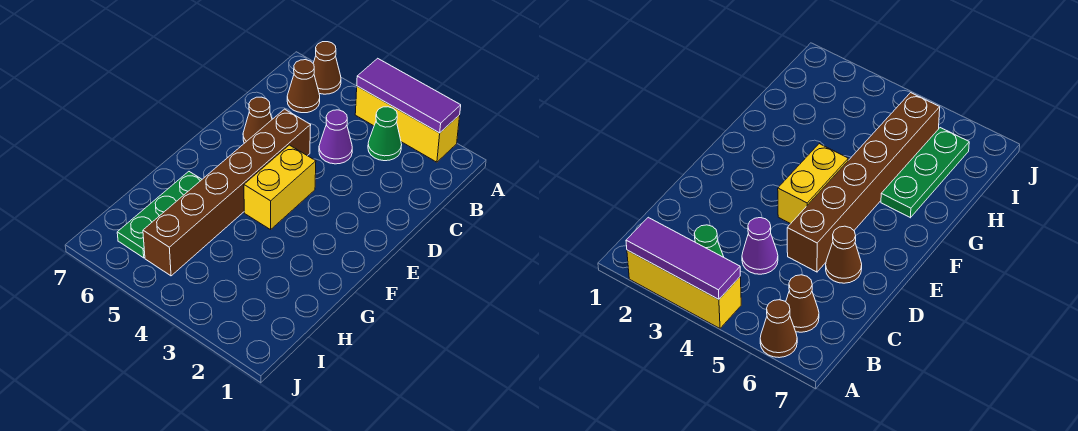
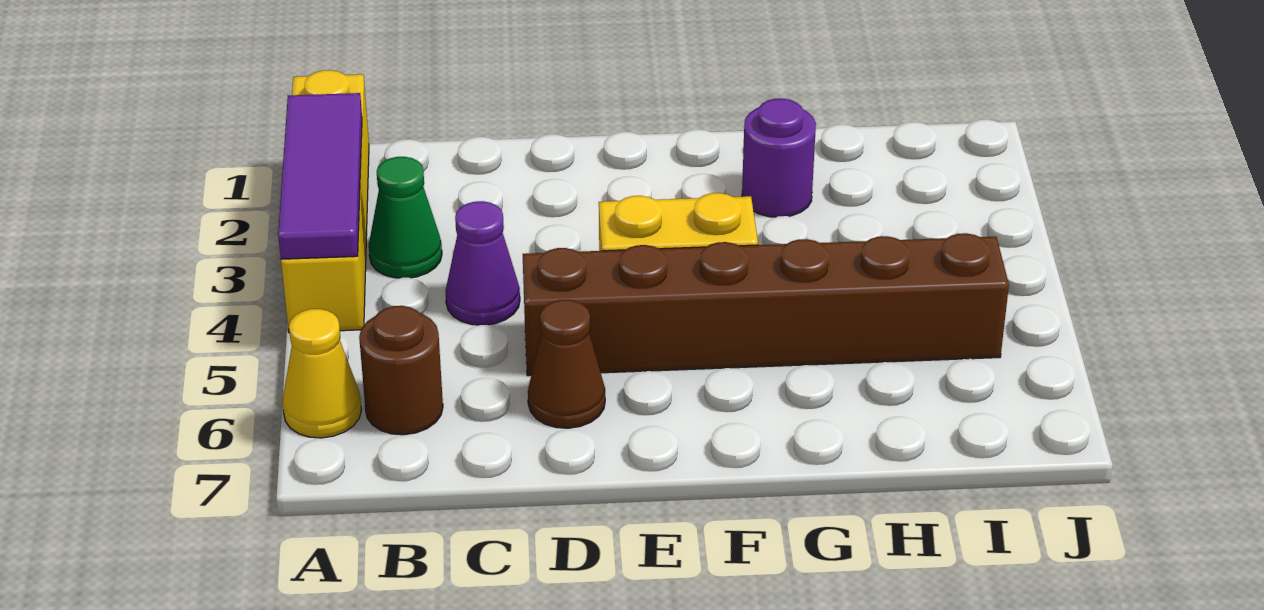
yellow 1x3 brick [355,86,460,162] -> yellow 1x4 brick [281,70,369,333]
brown 1x1 cone [313,42,341,94] -> yellow 1x1 cone [282,309,362,438]
brown 1x1 cone [287,60,320,113] -> brown 1x1 round brick [359,306,443,435]
none -> purple 1x1 round brick [742,98,816,217]
green 1x3 plate [117,172,202,258] -> none

